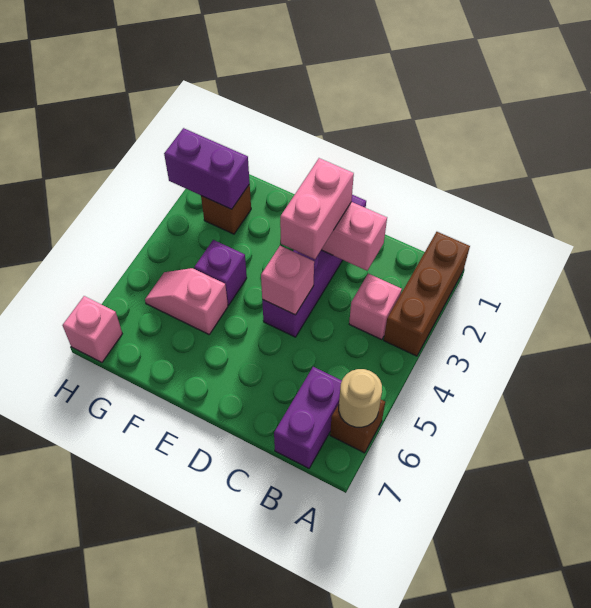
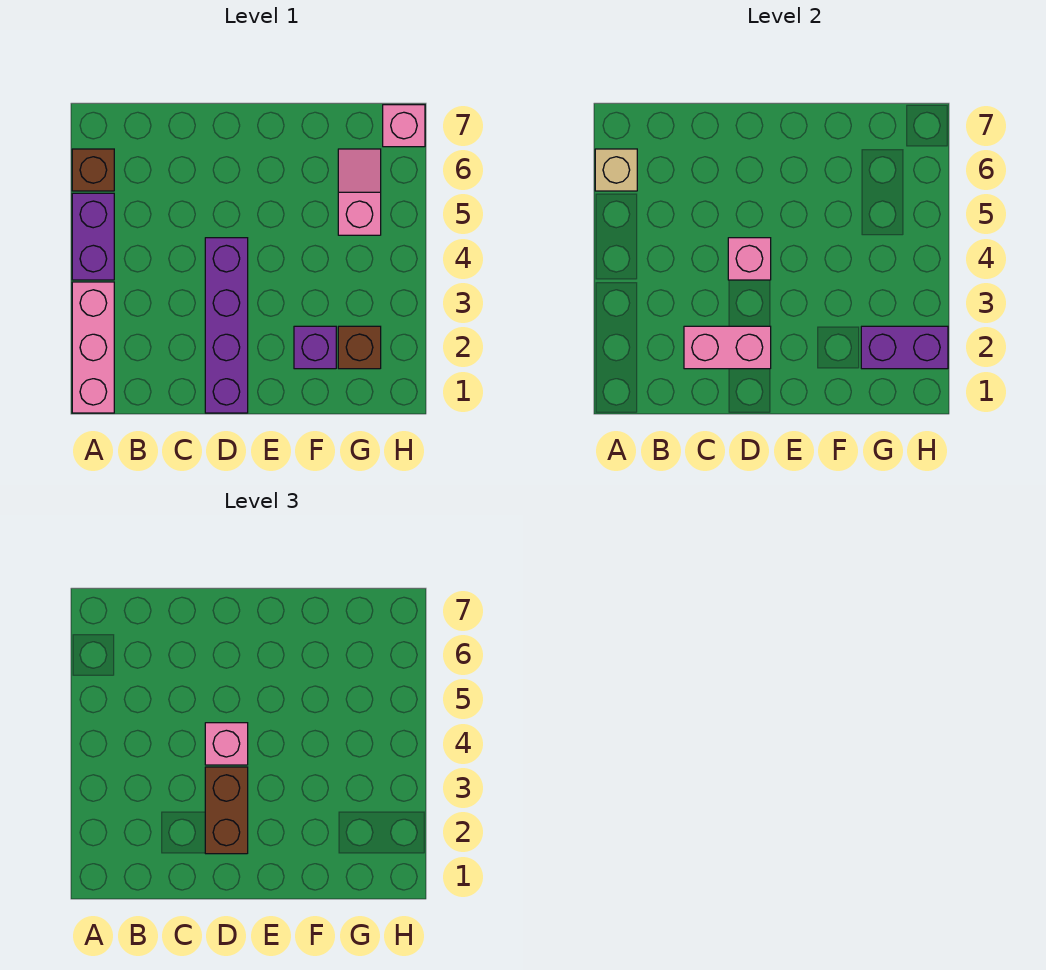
brown 1x3 brick [384,232,470,356] -> pink 1x3 brick [72,282,114,413]
tan 1x1 round brick [339,369,382,427] -> tan 1x1 brick [595,149,637,191]
pink 1x1 brick [349,274,402,340] -> pink 1x1 brick moved to [205,723,248,765]
purple 1x2 brick [274,367,342,468] -> purple 1x2 brick moved to [72,193,114,280]
pink 1x2 brick [280,158,354,259] -> brown 1x2 brick [205,767,248,854]
purple 1x1 brick [194,240,247,305] -> purple 1x1 brick moved to [294,326,336,369]
pink 1x2 slope [145,268,228,334] -> pink 1x2 slope turned to [338,149,381,235]

